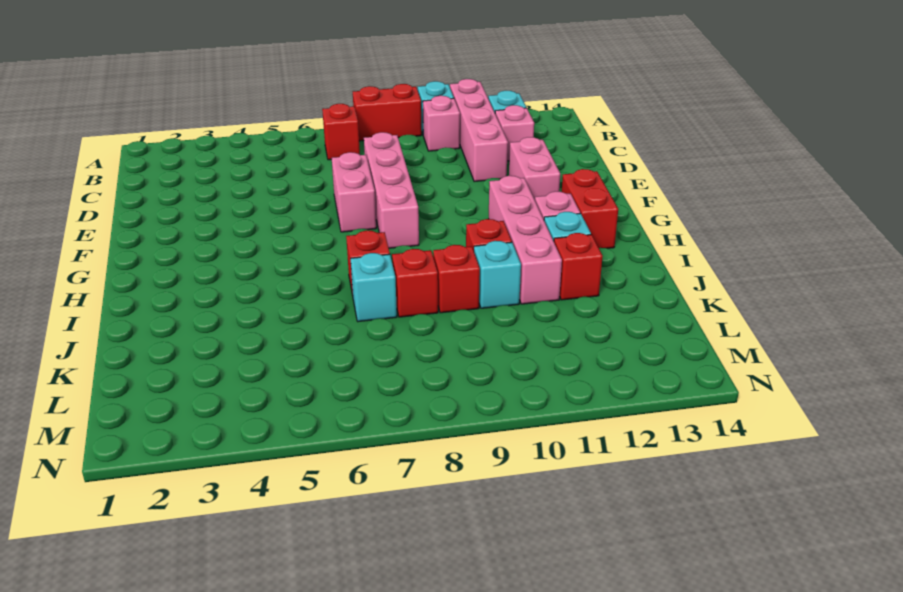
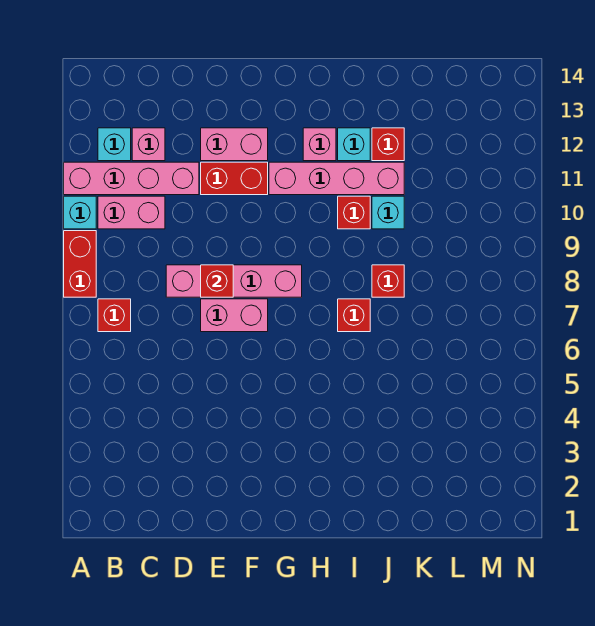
pink 1x1 brick [423,96,460,151] -> pink 1x2 brick [98,196,165,229]
red 1x2 brick [562,169,618,248] -> red 1x2 brick moved to [201,162,268,195]
cyan 1x1 brick [351,253,397,322] -> none
red 1x1 brick [433,245,480,313] -> red 1x1 brick moved to [201,265,233,297]

